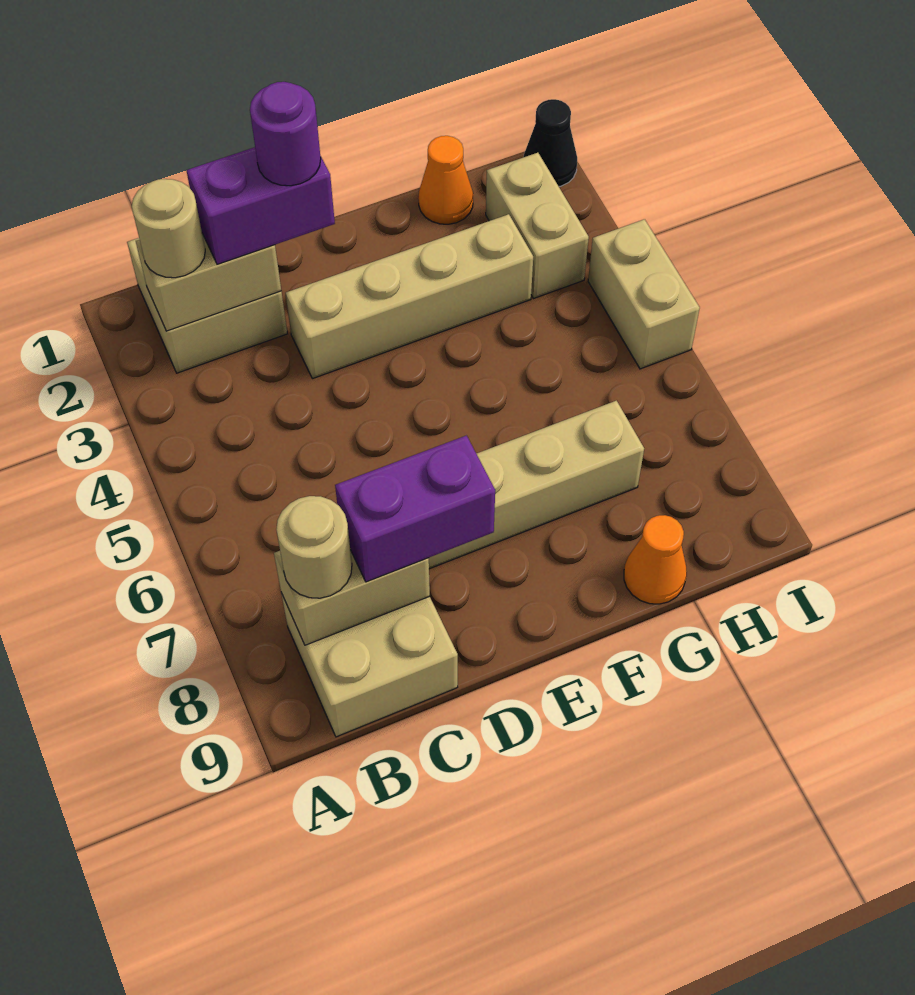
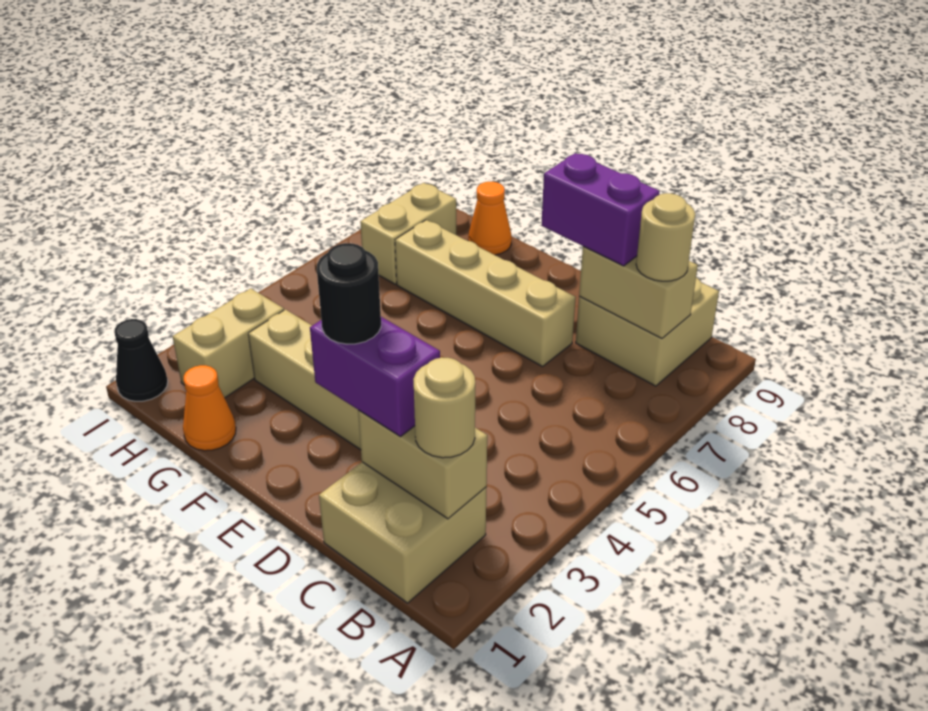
purple 1x1 round brick [250,82,321,186] -> black 1x1 round brick [317,243,381,344]
tan 1x2 brick [588,219,700,369] -> tan 1x2 brick moved to [360,183,456,284]

